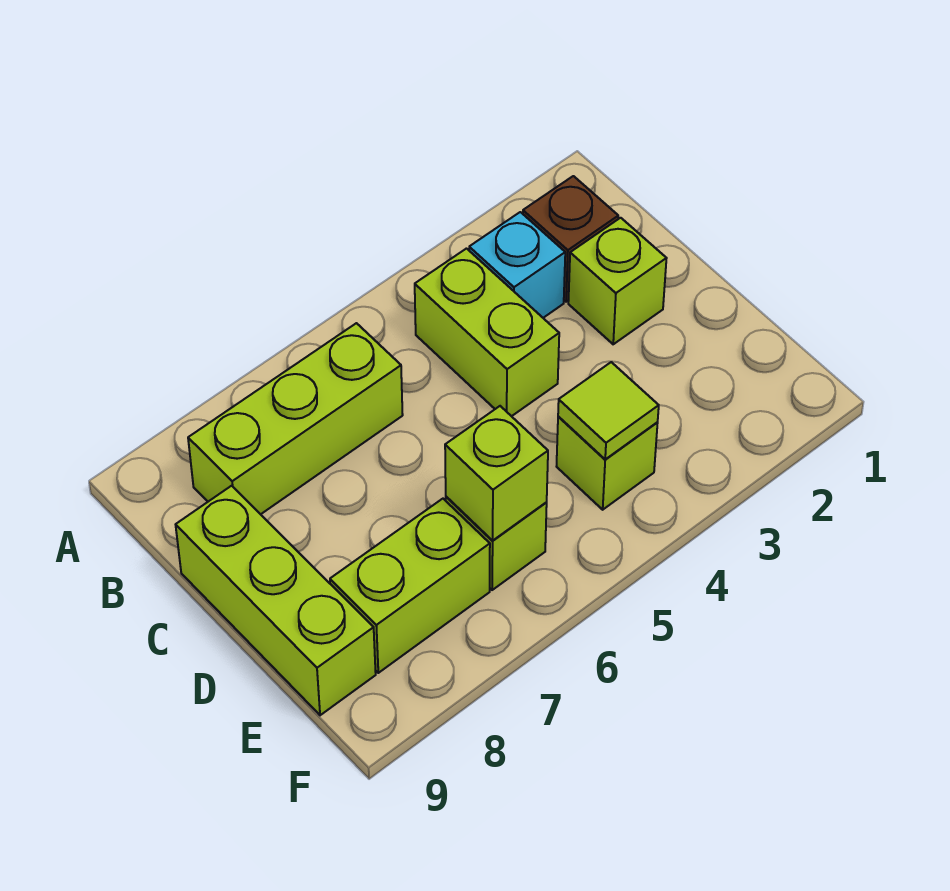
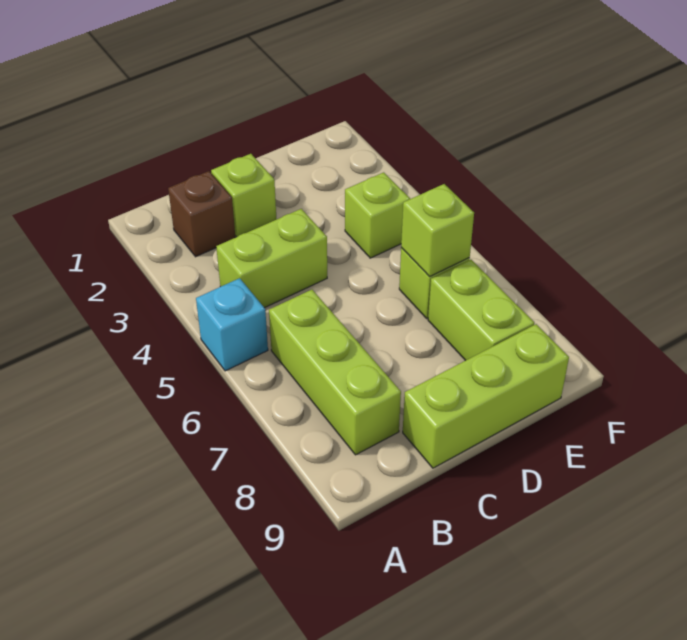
cyan 1x1 brick [469,212,565,318] -> cyan 1x1 brick moved to [196,278,268,371]
lime 1x1 tile [558,362,659,459] -> none

